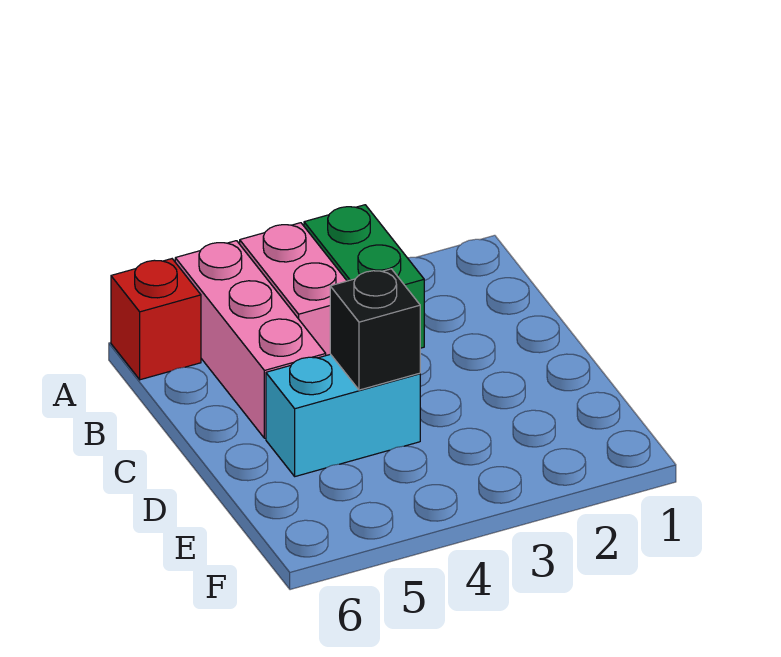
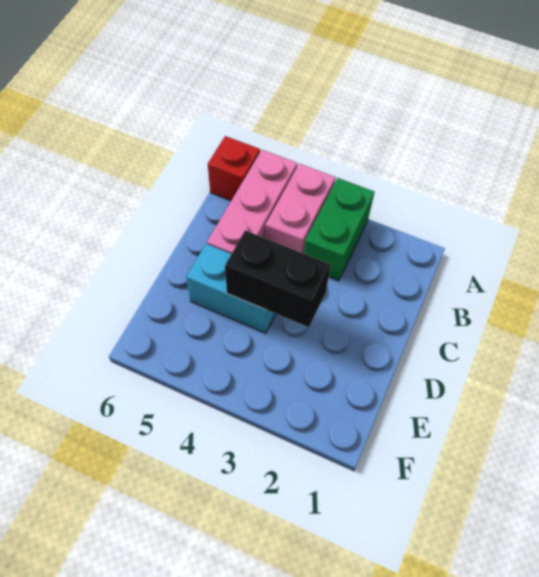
black 1x1 brick [330,269,420,390] -> black 1x2 brick [225,230,331,327]

